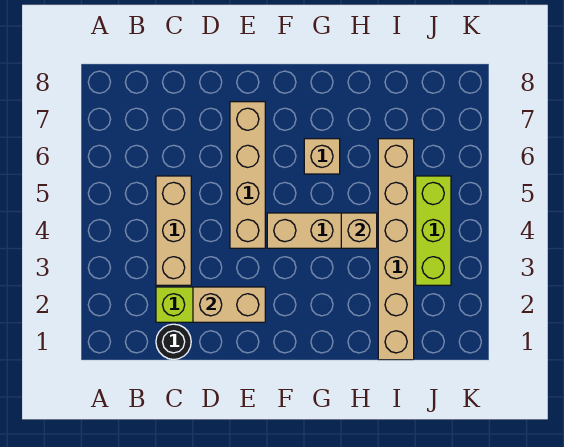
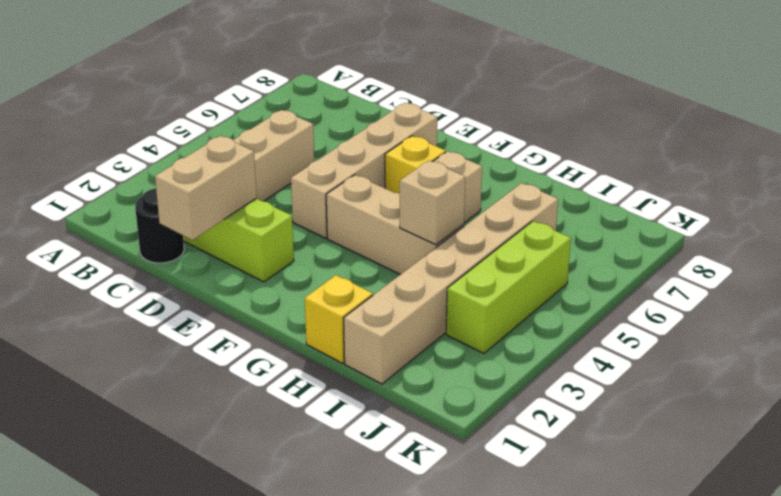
tan 1x2 brick [193,287,265,322] -> tan 1x2 brick turned to [155,136,257,240]
none -> yellow 1x1 brick [385,136,446,193]
none -> yellow 1x1 brick [305,275,373,363]

